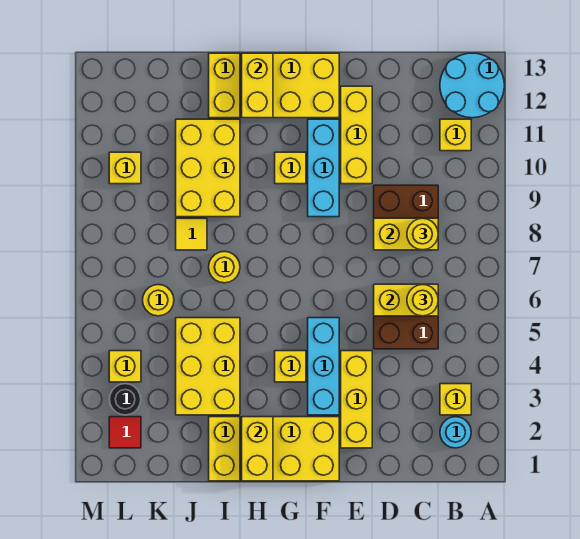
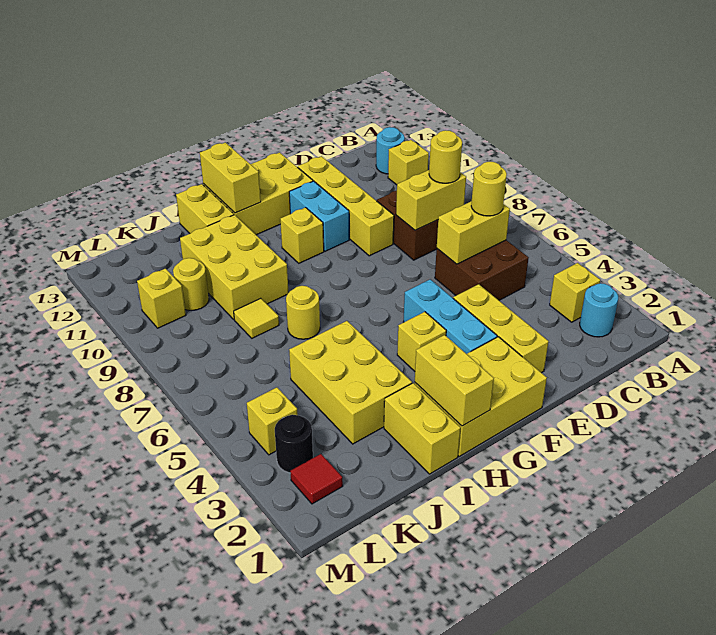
cyan 2x2 round brick [440,53,504,118] -> cyan 1x1 round brick [376,127,405,174]
yellow 1x3 brick [341,86,372,184] -> yellow 1x4 brick [298,156,394,256]
cyan 1x3 brick [308,119,339,217] -> cyan 1x2 brick [289,181,349,251]
yellow 1x1 round brick [143,285,174,316] -> yellow 1x1 round brick moved to [173,258,209,311]

